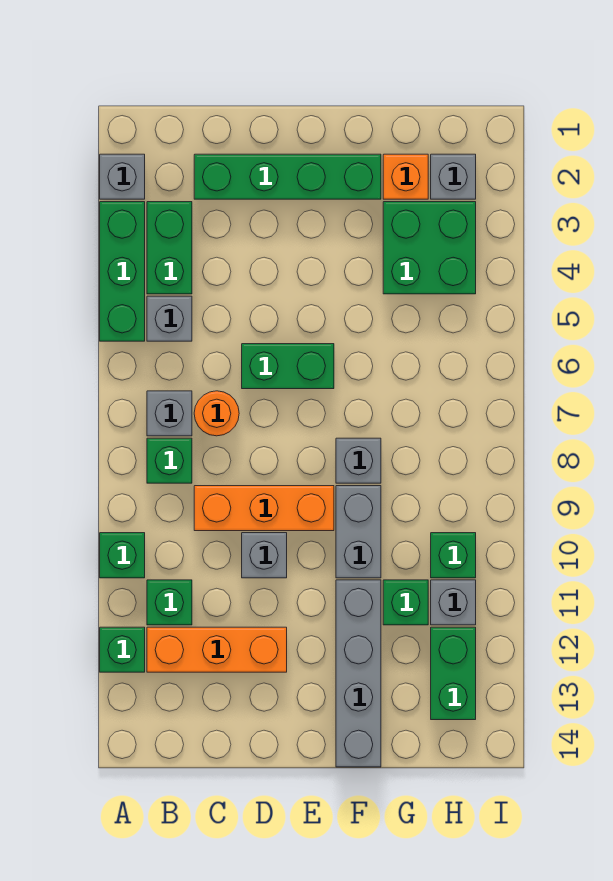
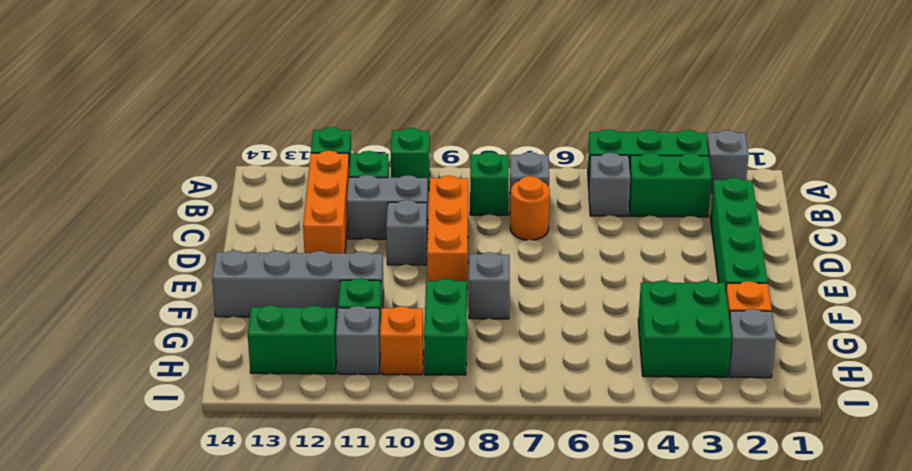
green 1x2 brick [242,344,334,389] -> green 1x2 brick moved to [424,279,467,375]
grey 1x2 brick [336,486,381,578] -> grey 1x2 brick moved to [347,175,428,239]
green 1x1 brick [431,533,476,578] -> orange 1x1 brick [380,306,423,375]

